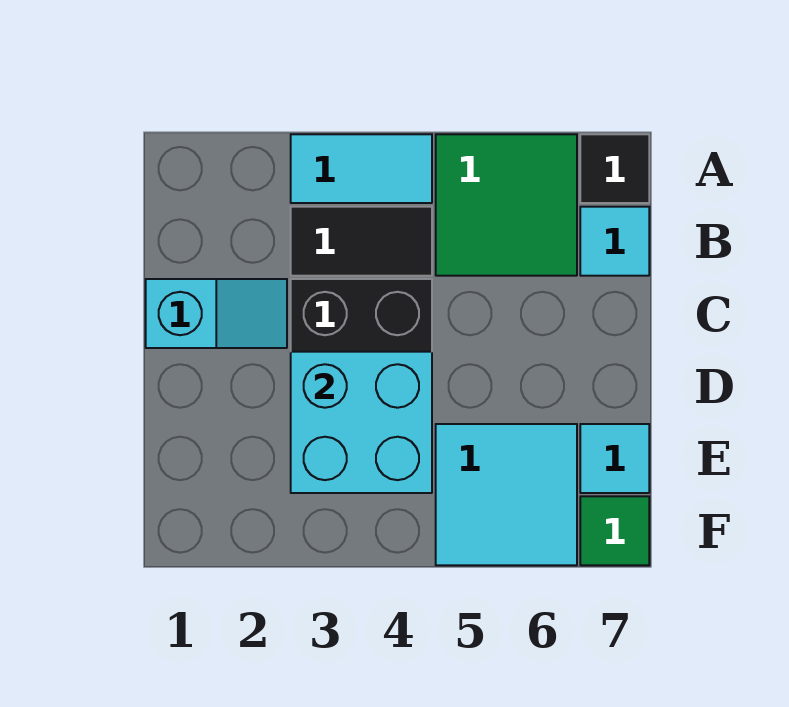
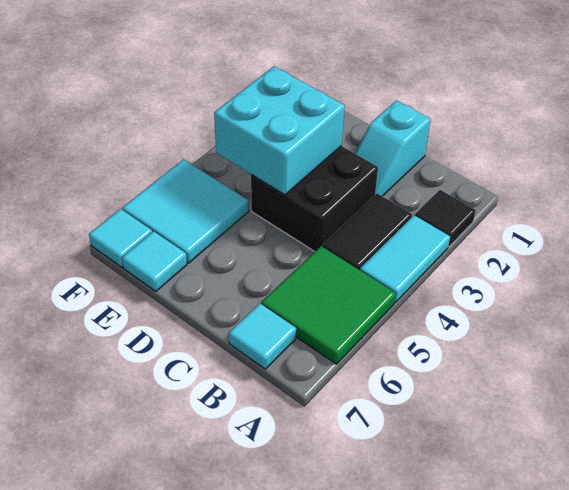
black 1x1 tile [580,134,649,203] -> black 1x1 tile moved to [415,190,476,246]
green 1x1 tile [580,496,649,565] -> cyan 1x1 tile [89,209,152,267]

